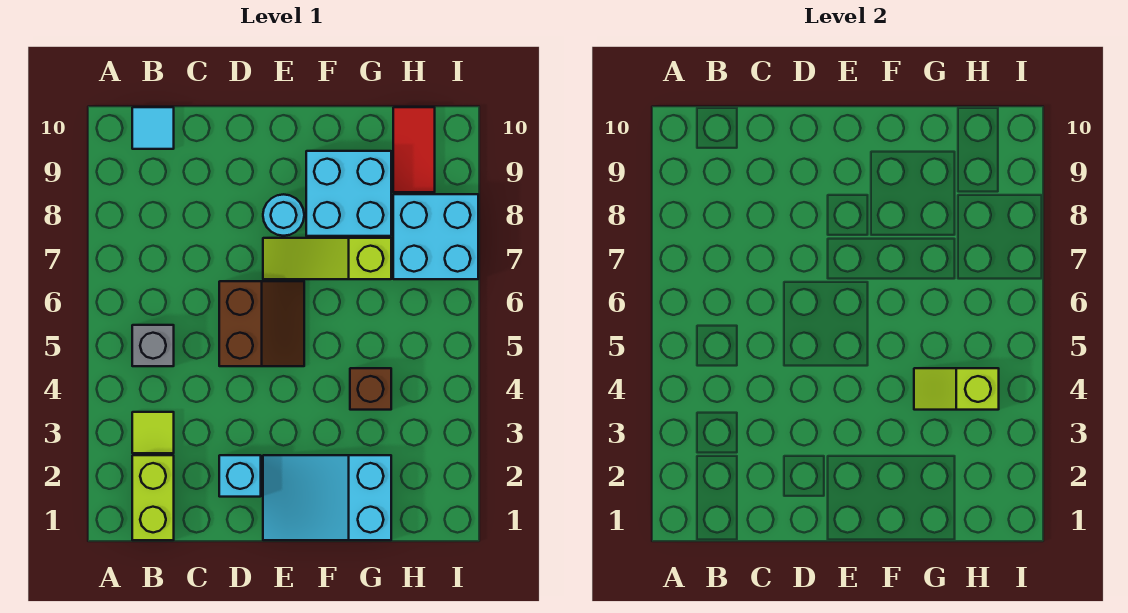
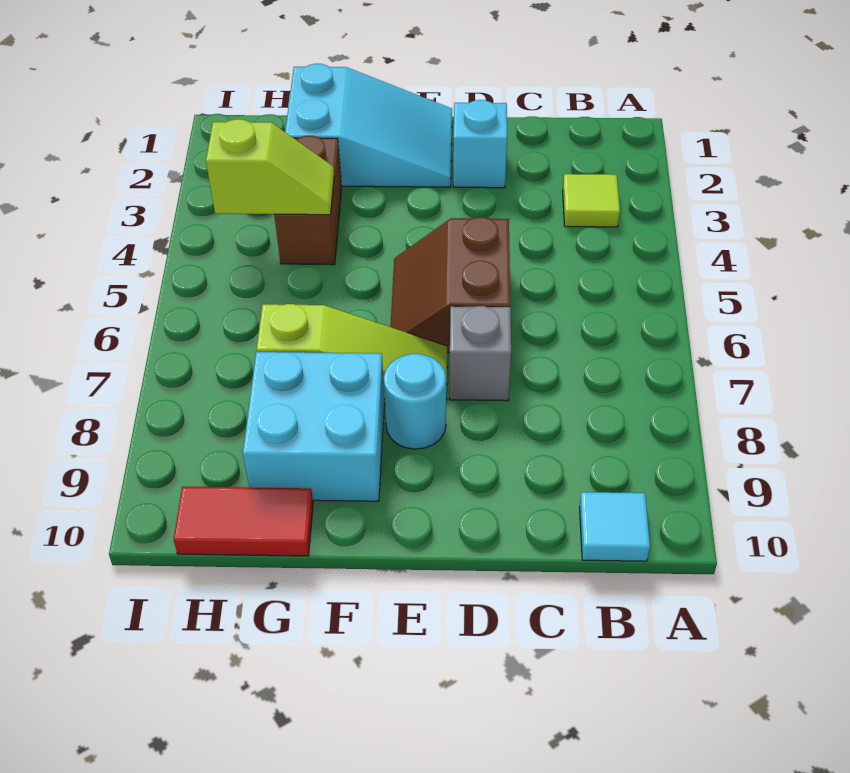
lime 1x2 brick [132,455,174,540] -> none
grey 1x1 brick [132,325,174,366] -> grey 1x1 brick moved to [450,306,511,401]
brown 1x1 brick [350,368,391,410] -> brown 1x2 brick [274,136,342,265]
cyan 2x2 brick [393,194,478,279] -> none
red 1x2 tile [393,107,435,192] -> red 1x2 tile turned to [174,487,313,556]

